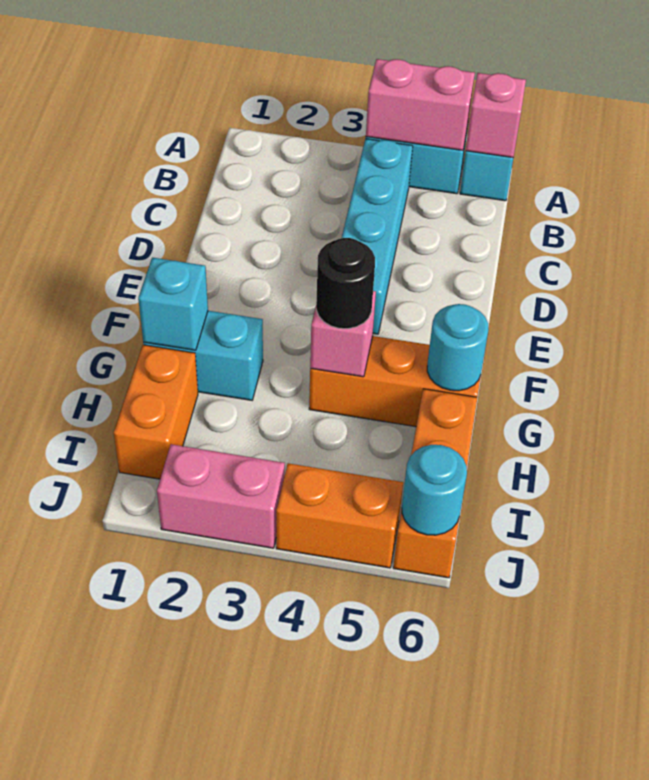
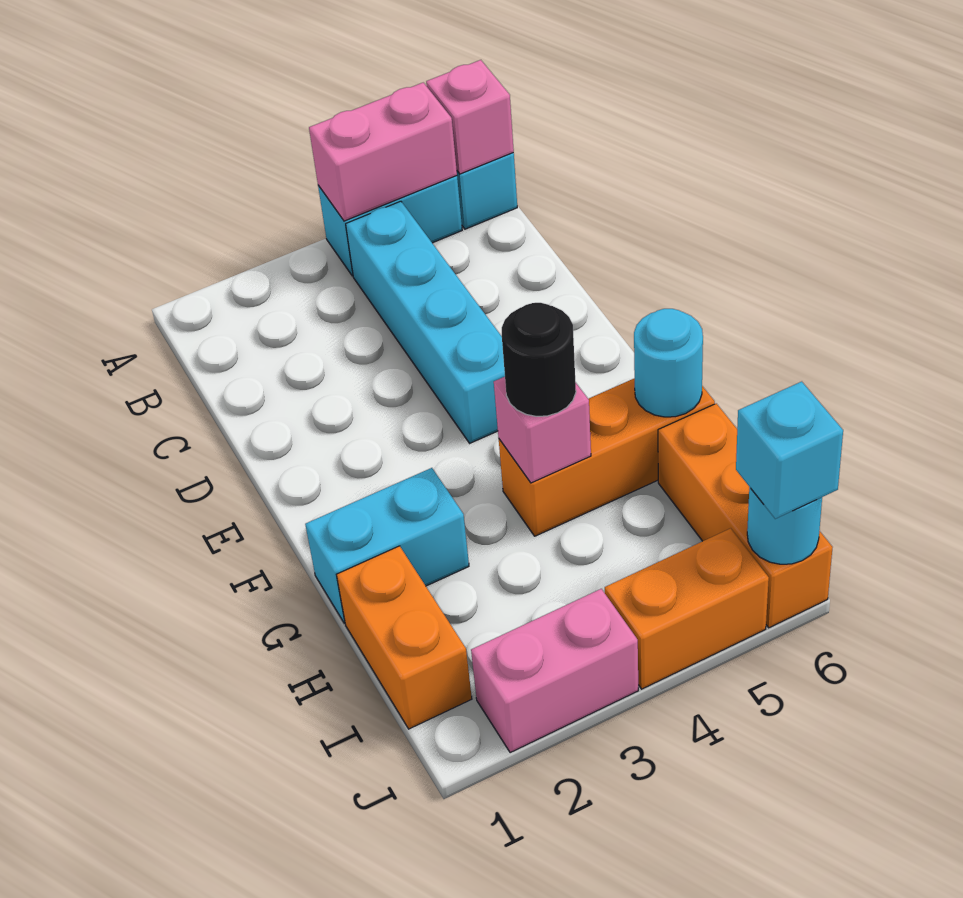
cyan 1x1 brick [138,258,208,350] -> cyan 1x1 brick moved to [736,382,843,519]

